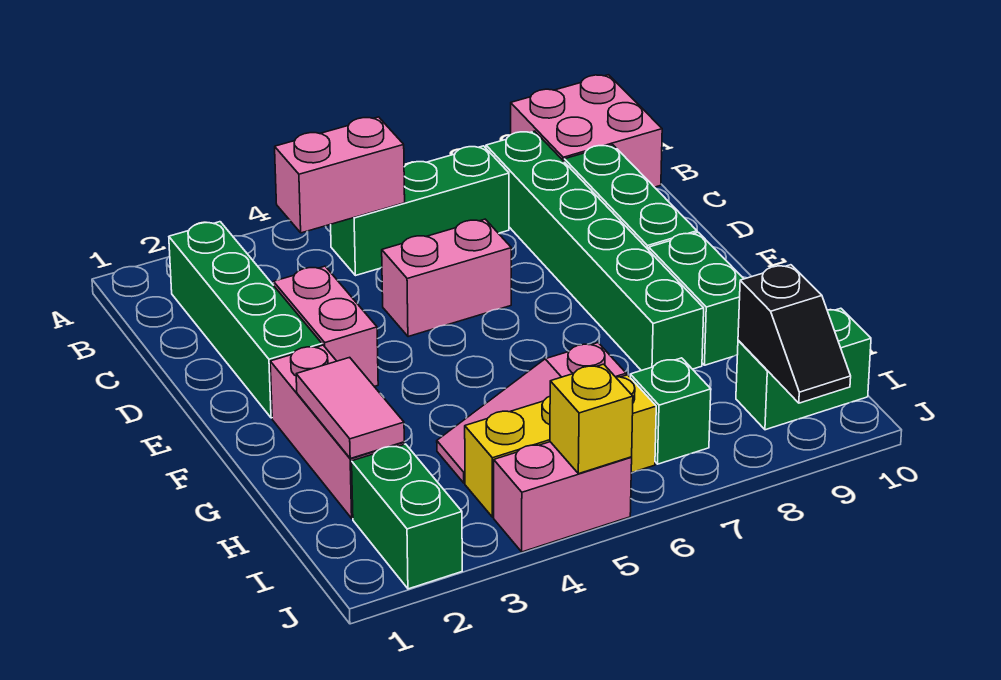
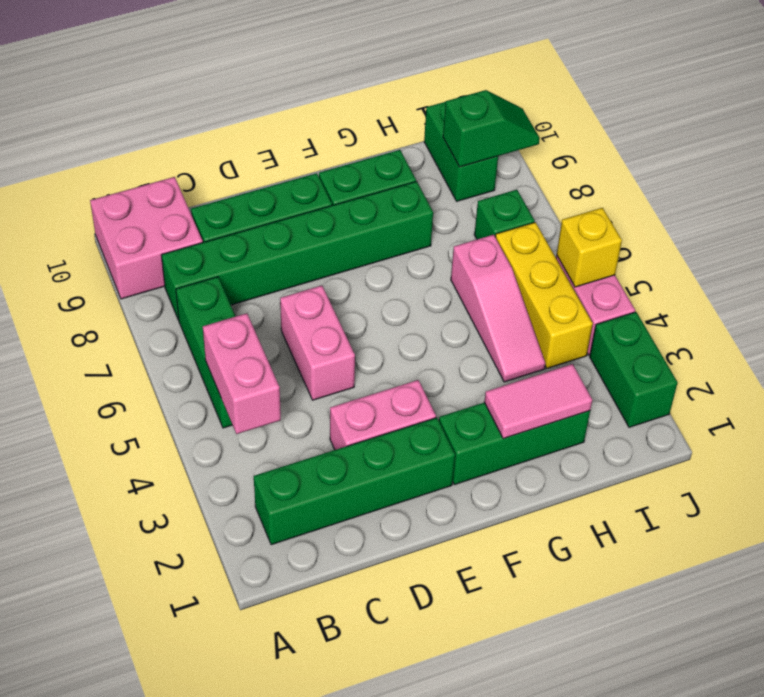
pink 1x3 brick [270,345,404,518] -> green 1x3 brick [439,403,590,485]
green 1x2 brick [352,444,462,589] -> green 1x2 brick turned to [590,312,678,427]
black 1x2 slope [738,265,851,403] -> green 1x2 slope [443,90,540,167]

